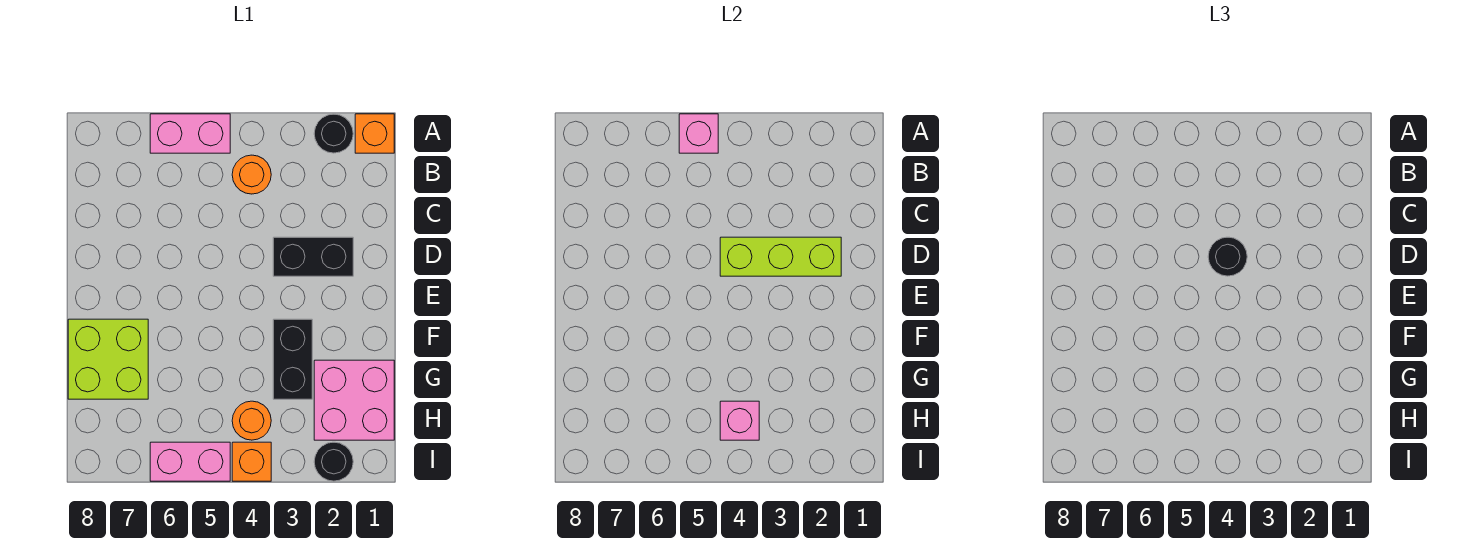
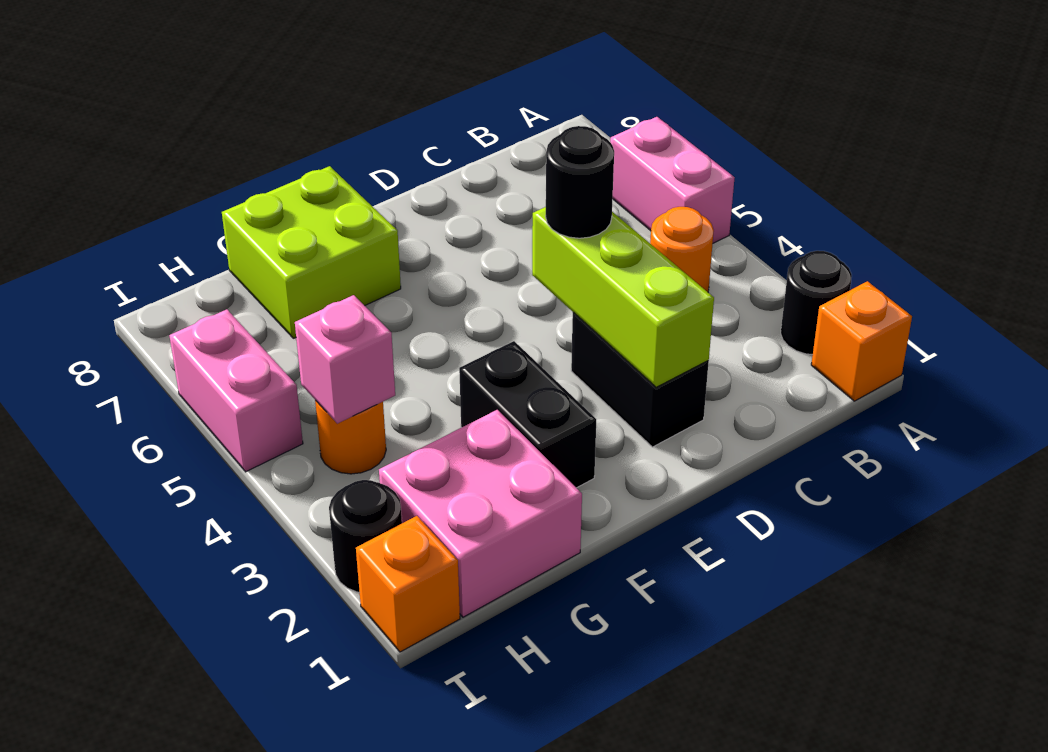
pink 1x1 brick [679,114,718,153] -> none
black 1x2 brick [273,319,312,399] -> black 1x2 brick turned to [459,341,596,488]
orange 1x1 brick [232,442,271,481] -> orange 1x1 brick moved to [356,516,460,652]

